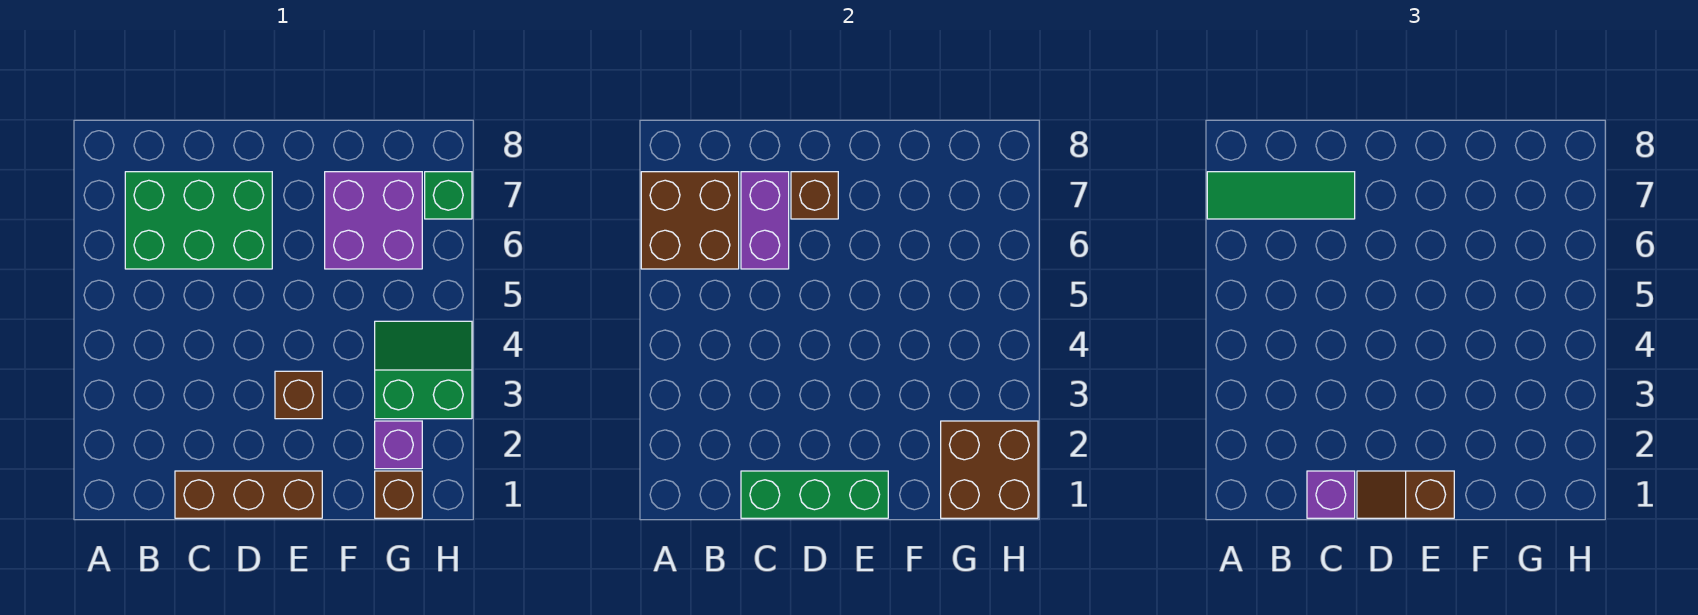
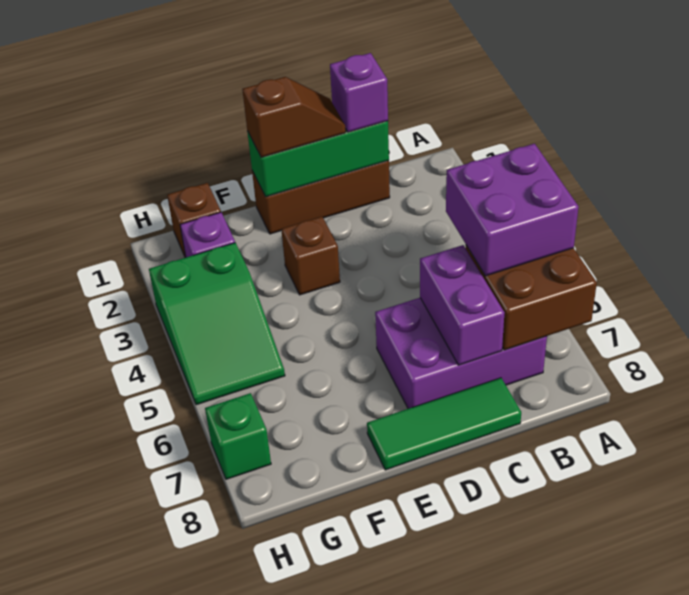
green 1x3 tile [1207,172,1355,219] -> green 1x3 tile moved to [367,378,521,470]
green 2x3 brick [125,172,272,269] -> purple 2x3 brick [375,298,547,409]
brown 1x1 brick [791,172,838,219] -> none
purple 2x2 brick [325,172,422,269] -> purple 2x2 brick moved to [446,144,579,276]
brown 2x2 brick [941,421,1038,518] -> none
green 2x2 slope [375,321,472,419] -> green 2x3 slope [149,243,285,405]

